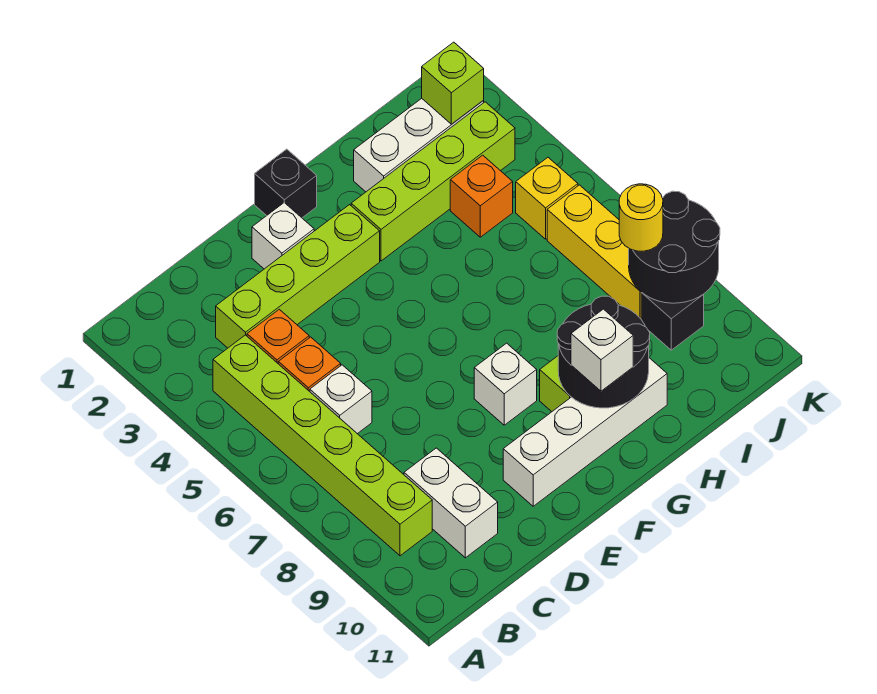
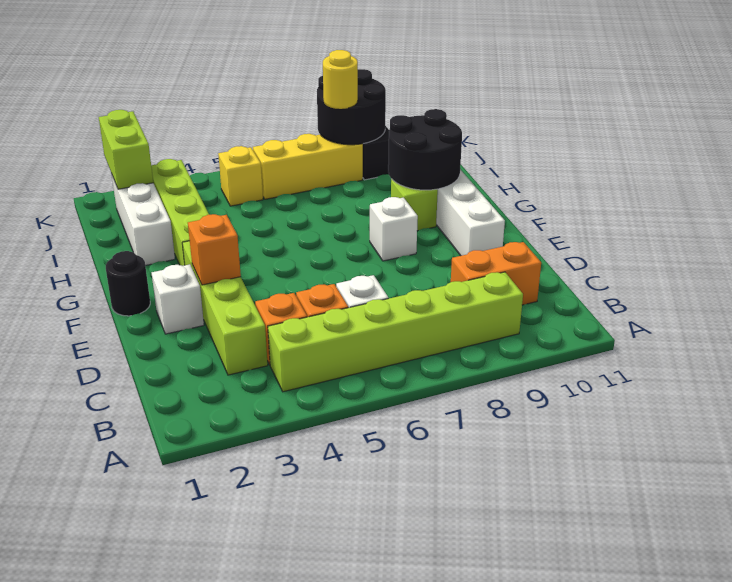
white 1x2 brick [404,448,498,558] -> orange 1x2 brick [451,242,541,305]
black 1x1 brick [255,149,317,218] -> black 1x1 round brick [106,251,150,316]
white 1x1 brick [571,309,633,391] -> none
orange 1x1 brick [450,155,513,237] -> orange 1x1 brick moved to [188,214,241,285]
lime 1x1 brick [422,42,484,124] -> lime 1x2 brick [99,110,153,189]

